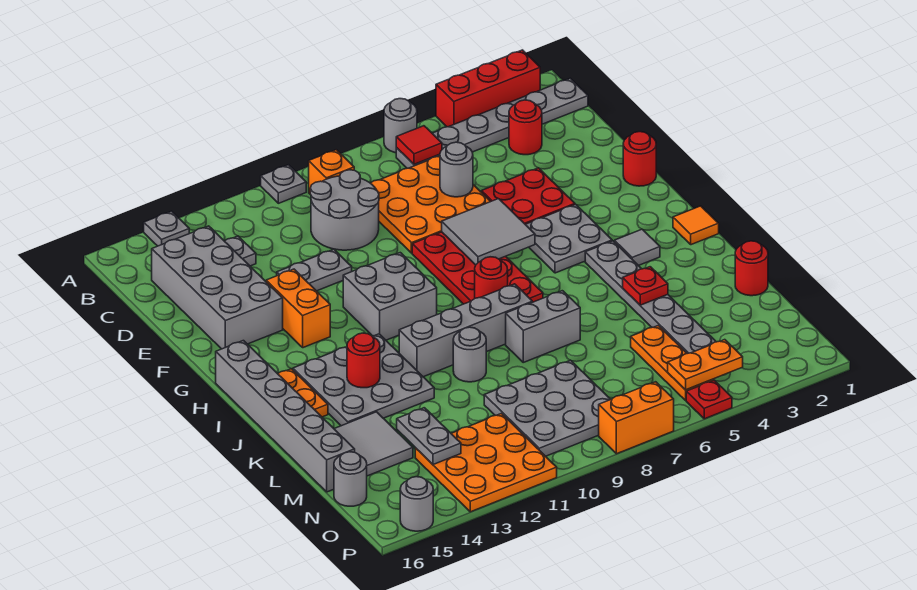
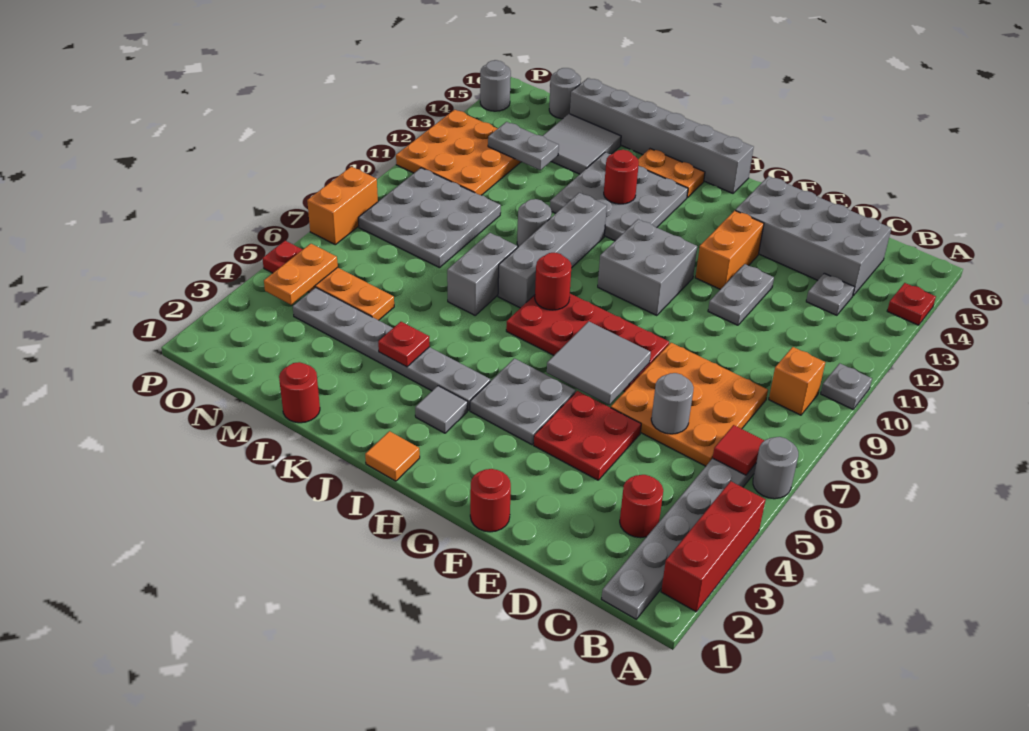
grey 1x1 plate [144,211,189,246] -> red 1x1 plate [887,283,936,325]
grey 2x2 round brick [310,170,379,250] -> none
orange 1x2 brick [266,269,330,348] -> orange 1x2 brick turned to [695,211,764,289]

